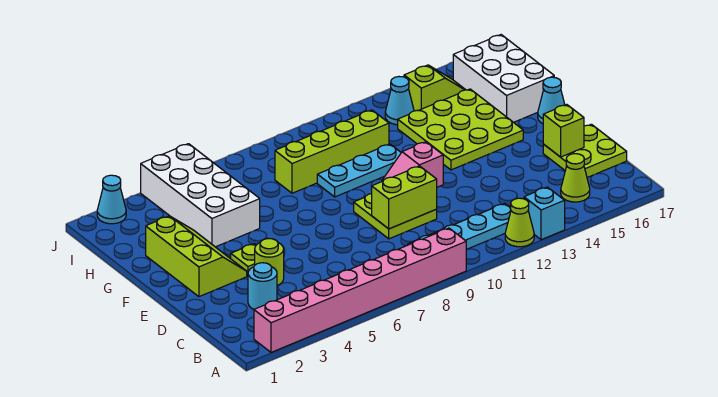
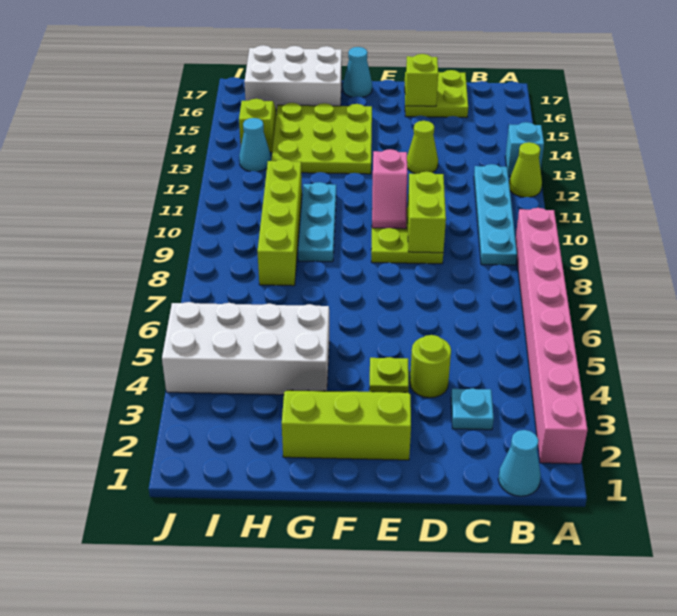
lime 1x1 cone [561,154,590,202] -> lime 1x1 cone moved to [407,121,438,174]
cyan 1x1 round brick [248,263,277,309] -> cyan 1x1 plate [451,388,494,430]
cyan 1x1 cone [97,175,126,224] -> cyan 1x1 cone moved to [498,430,541,496]

